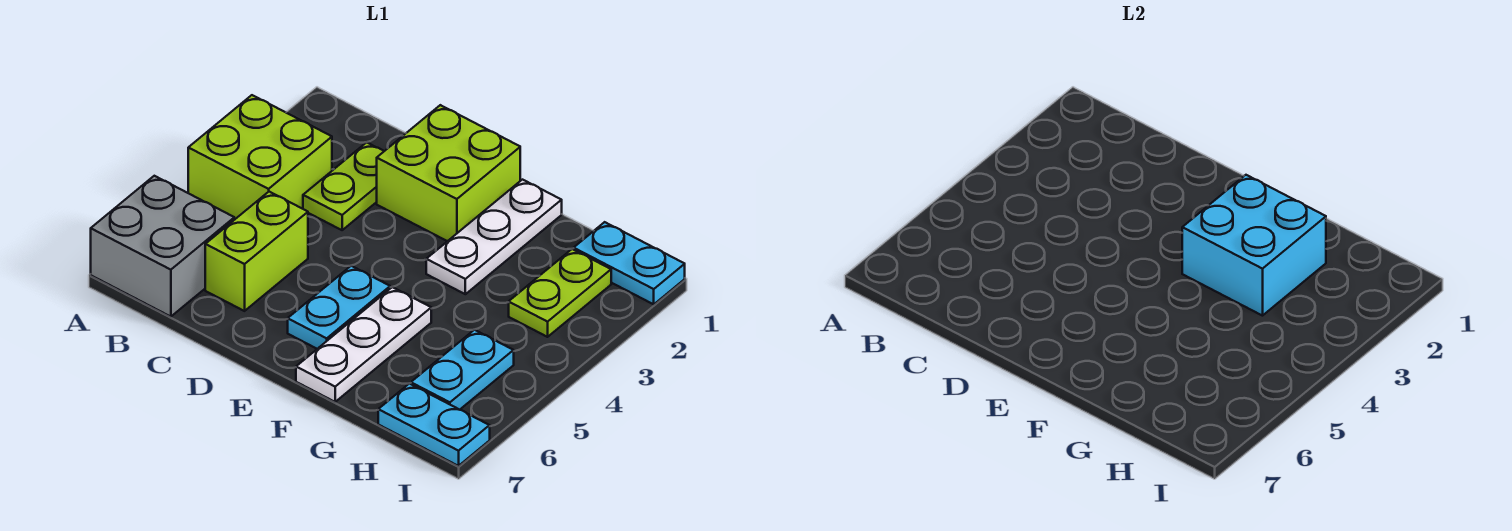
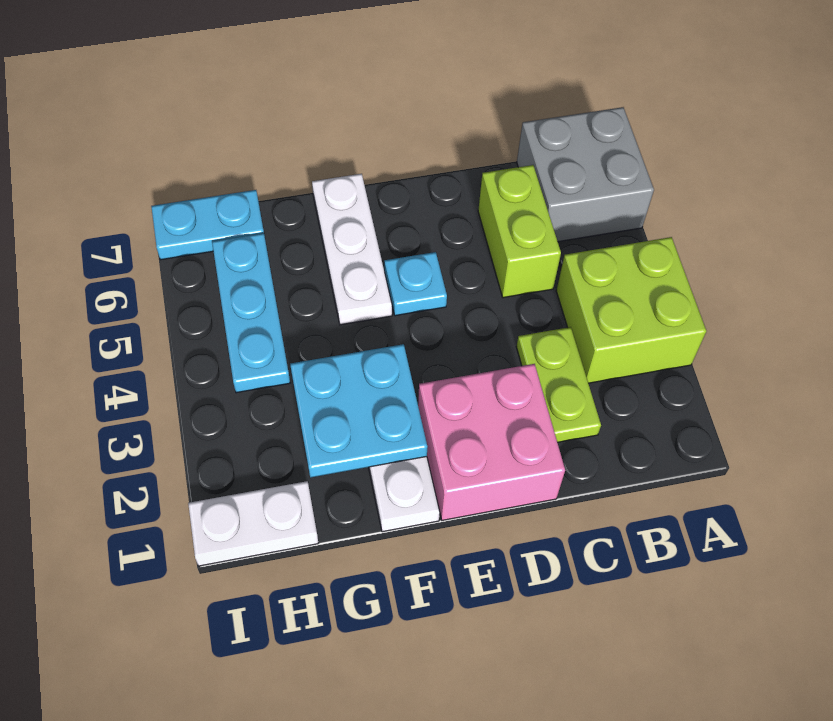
lime 2x2 brick [377,105,520,241] -> pink 2x2 brick [418,364,565,520]
cyan 1x2 plate [288,266,390,349] -> cyan 1x1 plate [384,252,447,316]
cyan 2x2 brick [1182,175,1326,316] -> cyan 2x2 plate [290,344,427,478]
cyan 1x2 plate [574,222,685,304] -> white 1x2 plate [188,481,318,566]
lime 1x2 plate [509,249,611,337] -> none
cyan 1x2 plate [411,330,514,410] -> cyan 1x3 plate [212,233,290,393]

